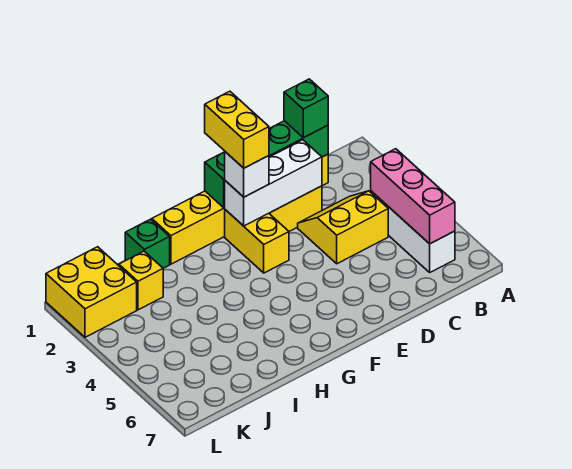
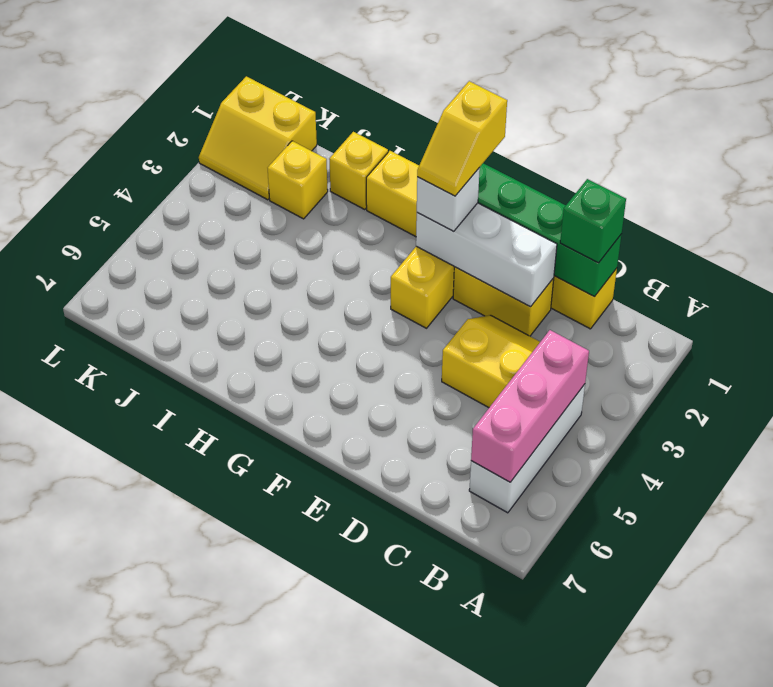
yellow 1x2 brick [205,91,269,168] -> yellow 1x2 slope [417,81,507,196]
green 1x1 brick [125,219,170,268] -> yellow 1x1 brick [329,132,388,209]
yellow 2x2 brick [46,247,137,337] -> yellow 2x2 slope [199,76,317,200]

